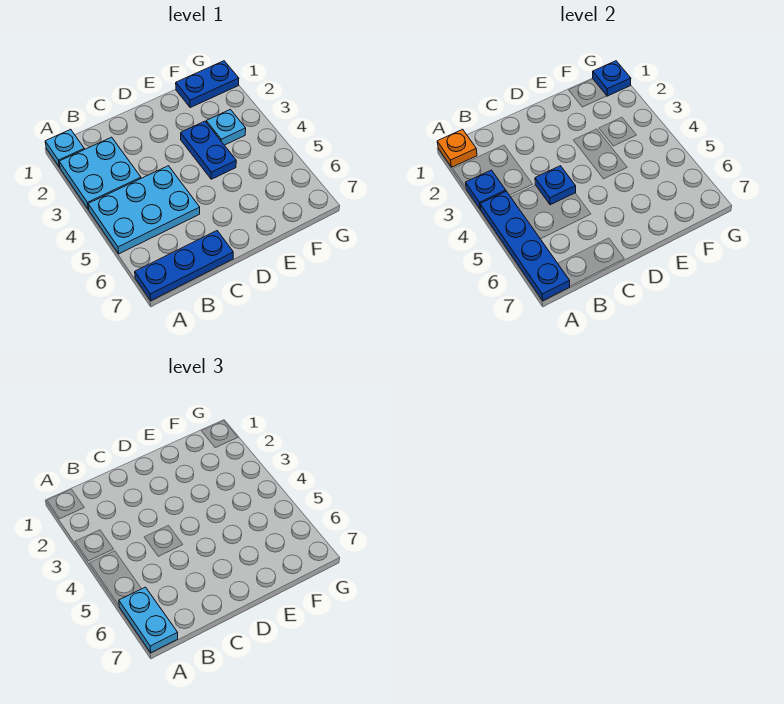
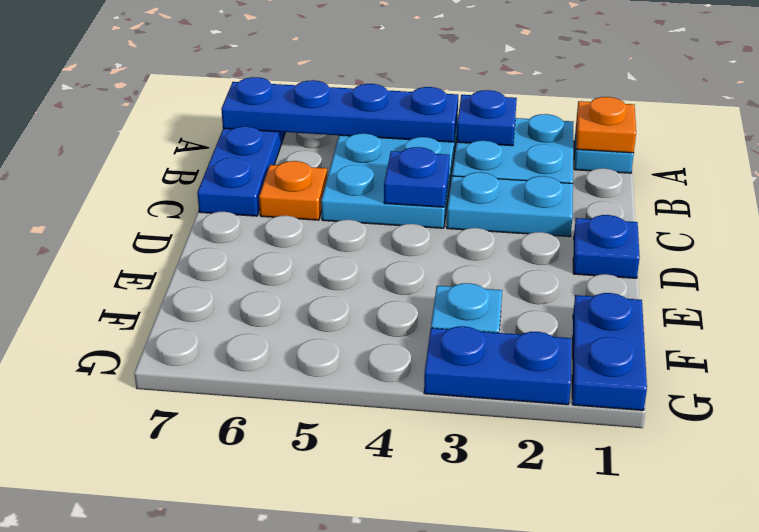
cyan 1x2 plate [119,587,178,653] -> cyan 1x2 plate moved to [447,172,573,237]
none -> orange 1x1 plate [259,161,327,220]
blue 1x2 plate [181,121,236,179] -> blue 1x2 plate moved to [424,326,571,405]
blue 1x1 plate [593,61,631,96] -> blue 1x1 plate moved to [573,215,640,278]

